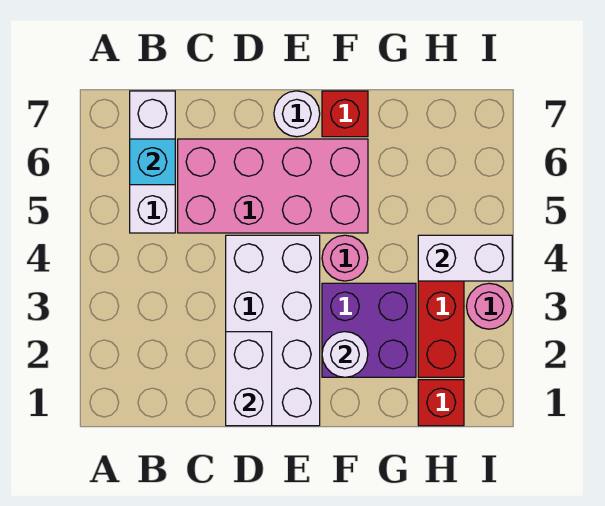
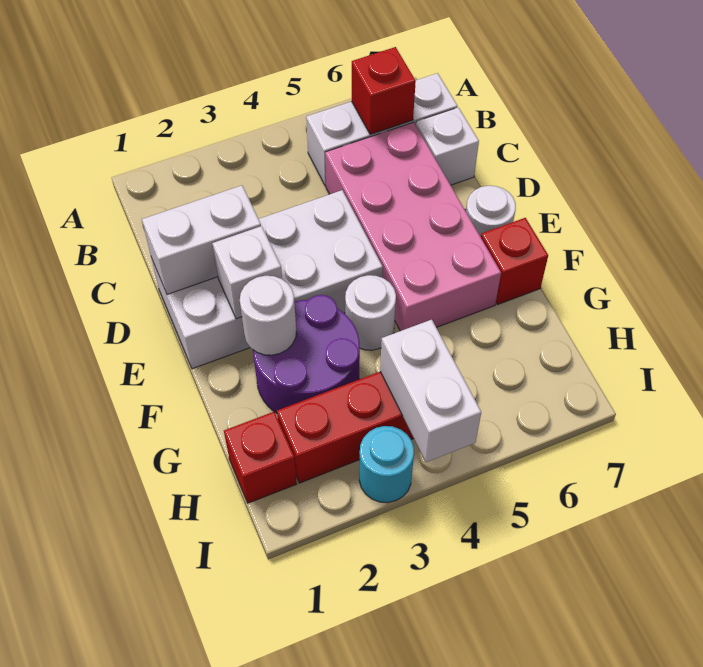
cyan 1x1 brick [130,139,175,185] -> red 1x1 brick [352,47,416,134]
none -> white 1x1 brick [416,107,479,185]
none -> white 1x1 brick [212,226,282,319]
purple 2x2 brick [322,283,416,377] -> purple 2x2 round brick [253,295,360,413]
pink 1x1 round brick [322,235,368,281] -> white 1x1 round brick [345,275,396,350]
pink 1x1 round brick [466,283,512,329] -> cyan 1x1 round brick [359,426,414,503]

